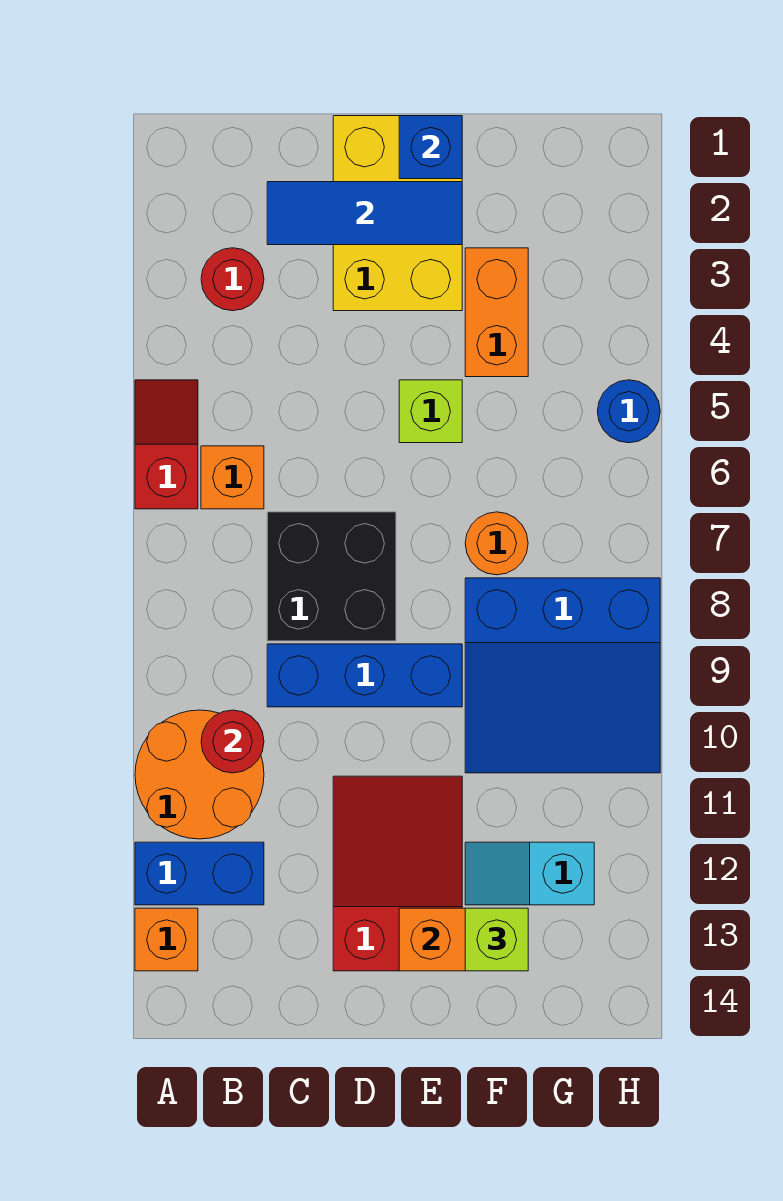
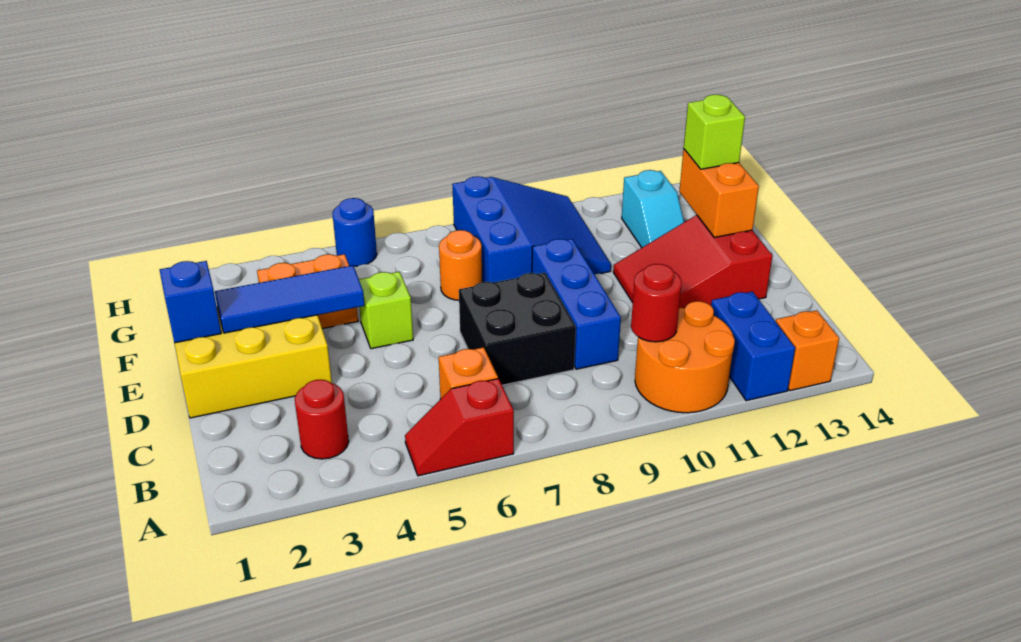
blue 1x3 tile [267,182,462,245] -> blue 1x3 tile turned to [215,265,365,333]

